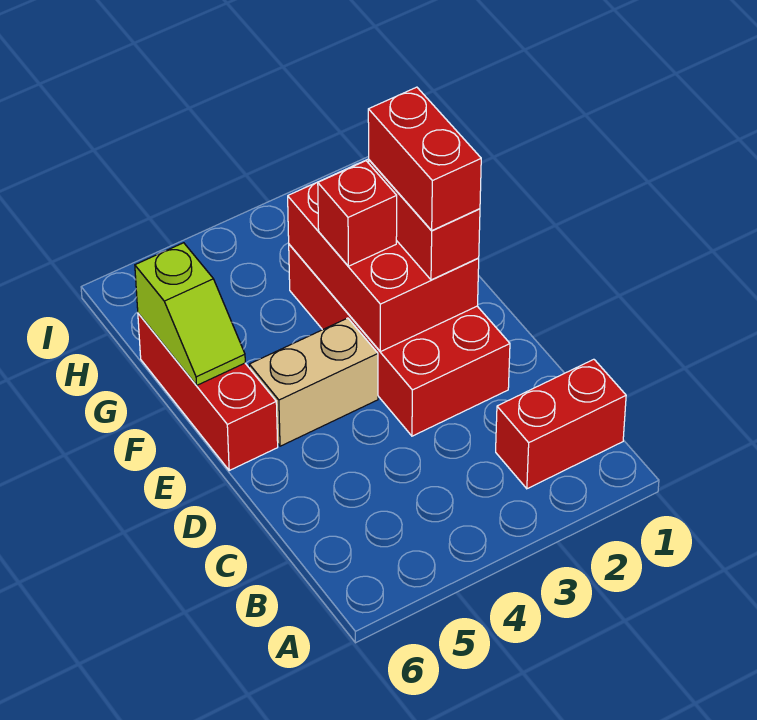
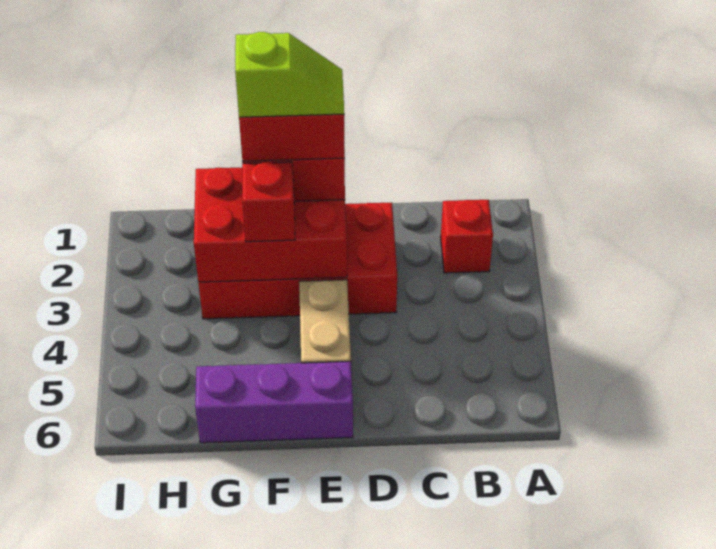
red 1x2 brick [496,359,626,489] -> red 1x1 brick [441,200,493,273]
red 1x3 brick [138,313,278,470] -> purple 1x3 brick [195,361,353,443]
lime 1x2 slope [135,243,245,386] -> lime 1x2 slope moved to [235,32,344,117]

